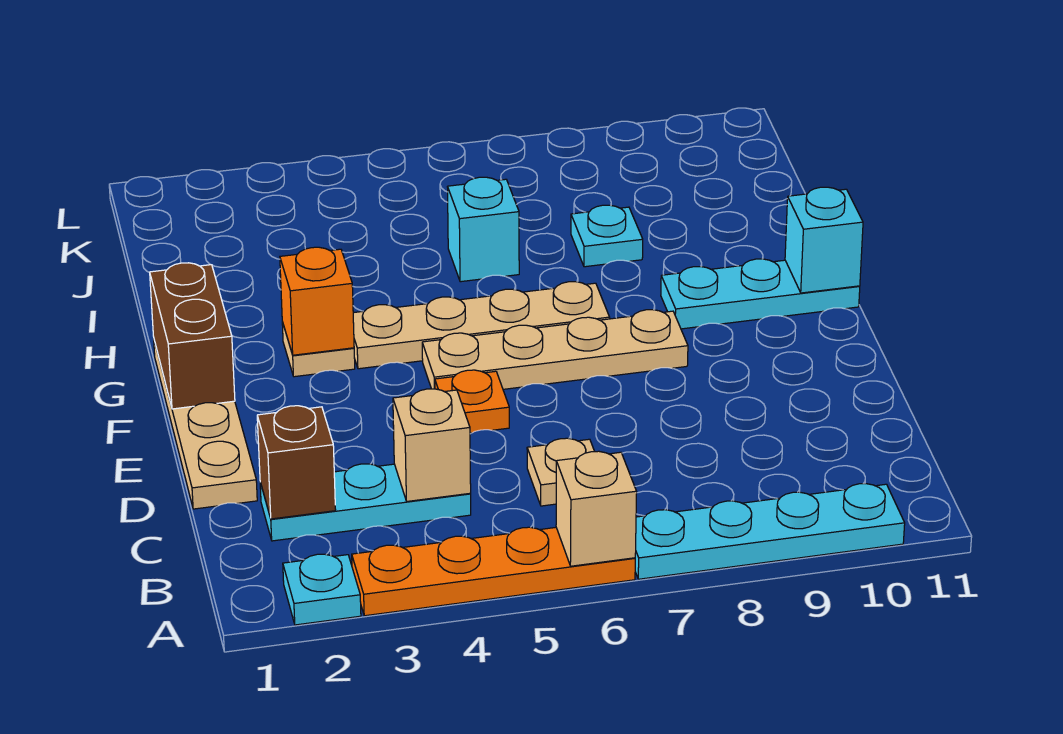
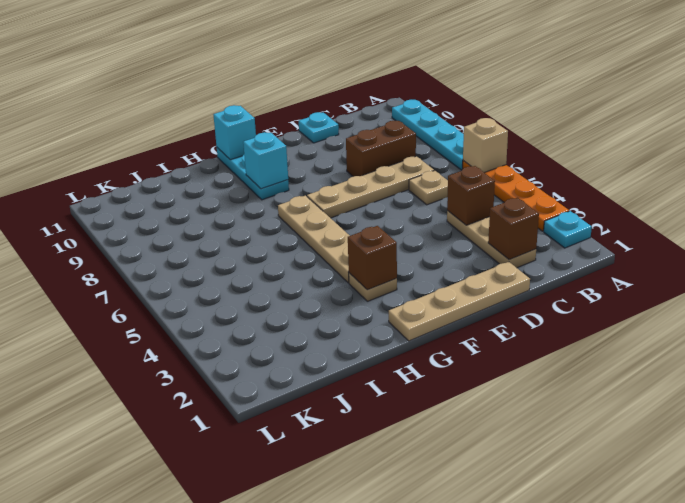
cyan 1x3 plate [260,464,471,541] -> tan 1x3 plate [447,211,536,268]
tan 1x1 brick [393,389,471,501] -> brown 1x1 brick [447,166,495,225]
orange 1x1 plate [435,370,509,433] -> none
brown 1x2 brick [150,263,235,409] -> brown 1x2 brick moved to [346,121,416,177]
tan 1x4 plate [422,310,688,389] -> tan 1x4 plate turned to [307,156,434,218]
orange 1x1 brick [280,247,354,355] -> brown 1x1 brick [348,226,397,290]
cyan 1x1 brick [448,177,519,282] -> cyan 1x1 brick moved to [243,132,288,189]
cyan 1x1 plate [571,205,643,267] -> cyan 1x1 plate moved to [299,112,339,143]

